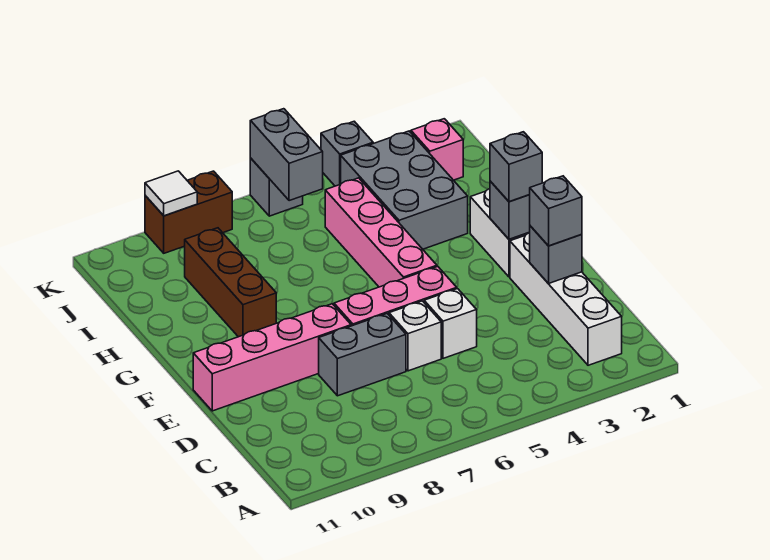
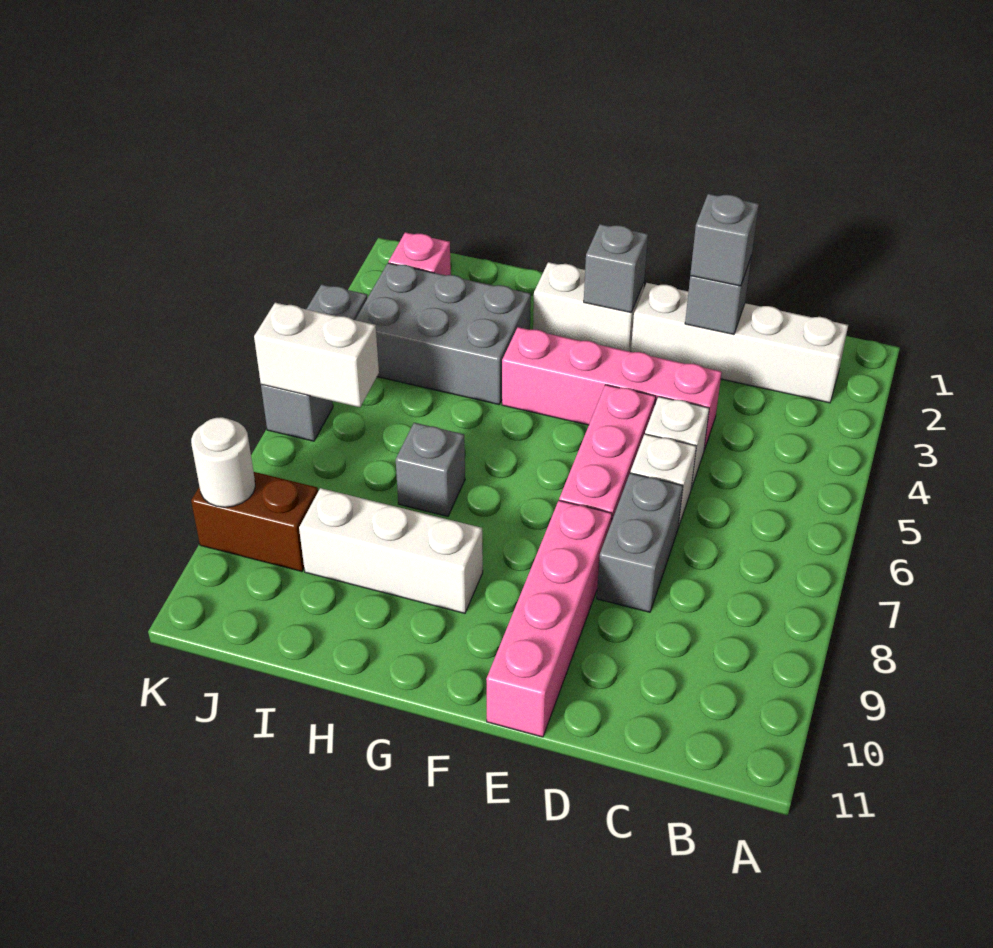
grey 1x1 brick [490,132,542,202] -> grey 1x1 brick moved to [396,423,465,516]
pink 1x4 brick [325,178,437,287] -> pink 1x4 brick moved to [502,327,722,450]
brown 1x3 brick [185,228,276,337] -> white 1x3 brick [299,488,483,613]
grey 1x2 brick [250,109,323,201] -> white 1x2 brick [254,303,379,407]
brown 1x2 brick [145,171,232,253] -> brown 1x2 brick turned to [191,472,318,572]
white 1x1 tile [145,171,197,216] -> white 1x1 round brick [191,417,255,507]

